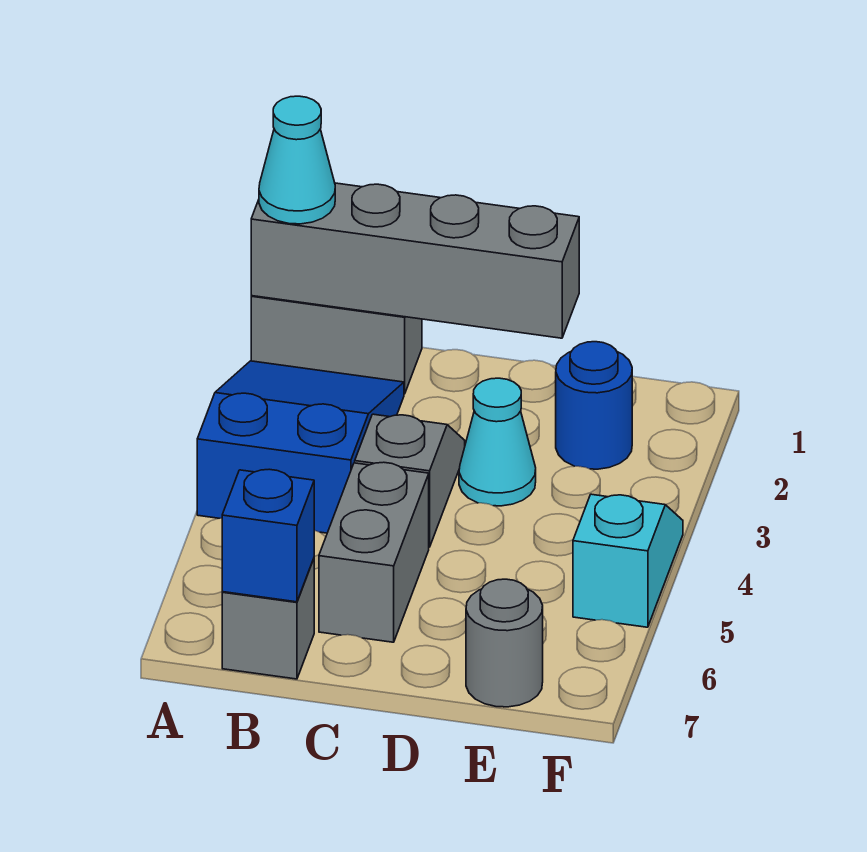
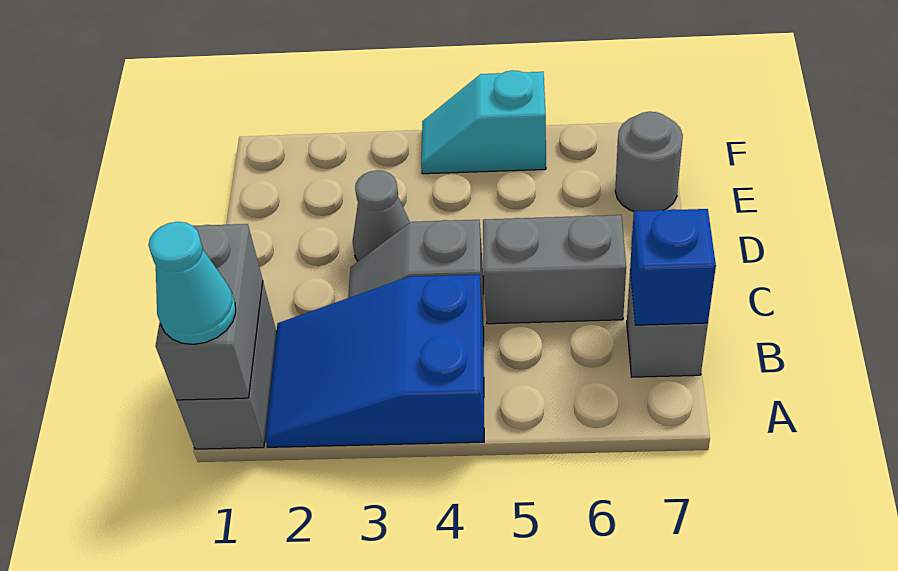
grey 1x4 brick [251,183,579,338] -> grey 1x2 brick [155,224,263,400]
cyan 1x1 cone [459,378,536,506] -> grey 1x1 cone [353,171,410,261]
blue 1x1 round brick [556,342,632,469] -> none

